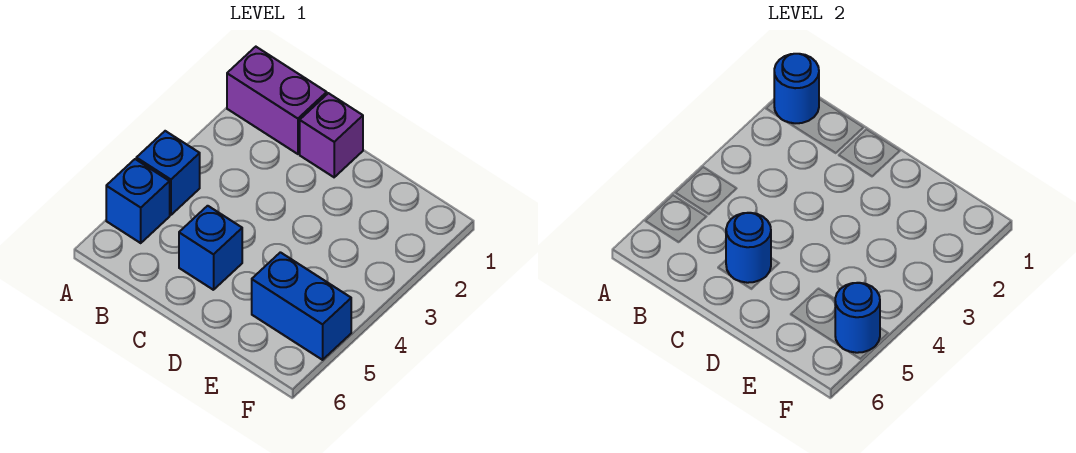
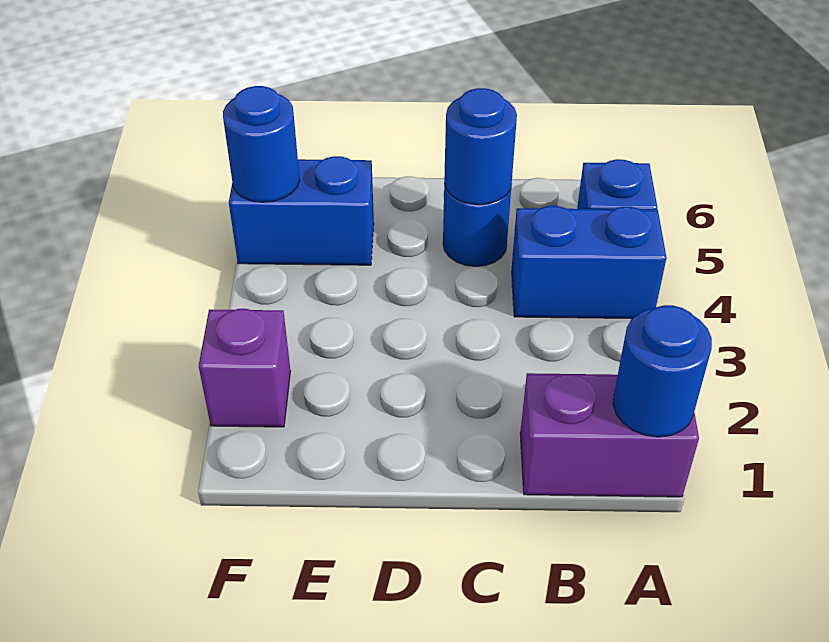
blue 1x1 brick [136,131,200,215] -> blue 1x2 brick [512,206,666,319]
purple 1x1 brick [300,93,363,177] -> purple 1x1 brick moved to [199,309,291,427]
blue 1x1 brick [179,206,242,290] -> blue 1x1 round brick [443,184,512,267]

